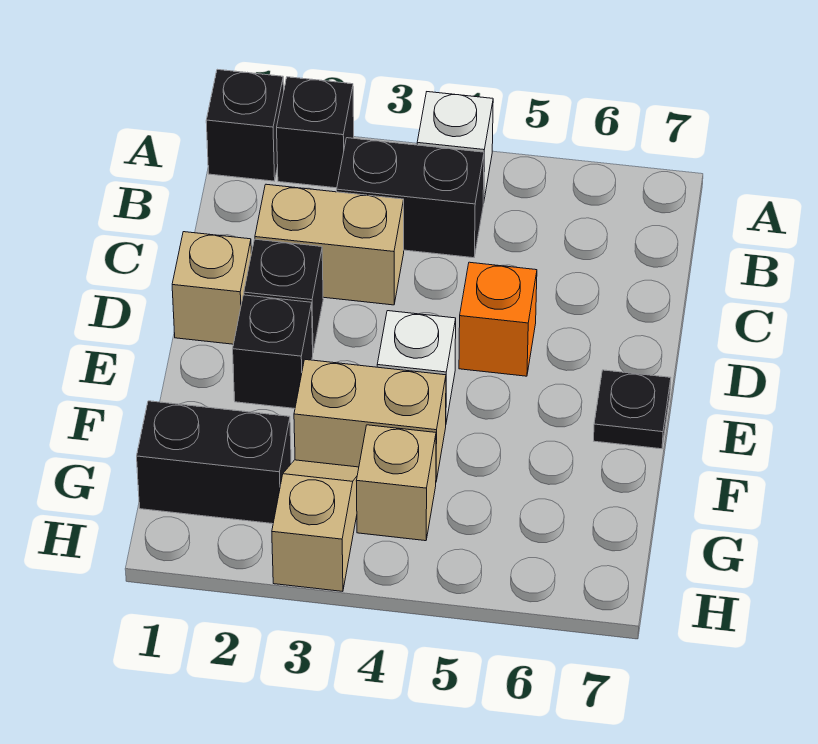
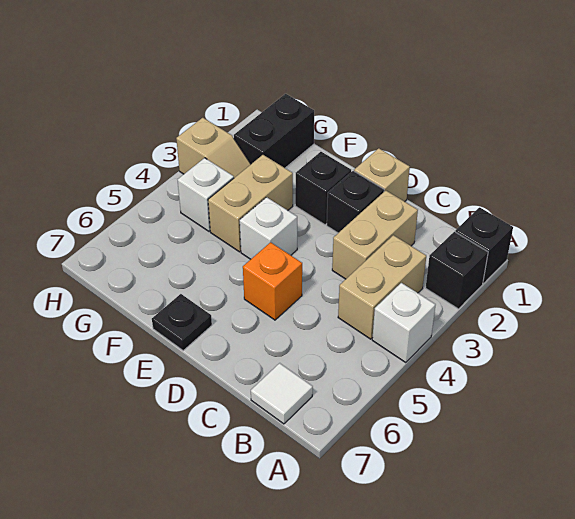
black 1x2 brick [337,138,484,258] -> tan 1x2 brick [338,235,426,339]
none -> white 1x1 tile [251,363,313,424]
tan 1x1 brick [356,425,436,541] -> white 1x1 brick [178,158,234,231]

